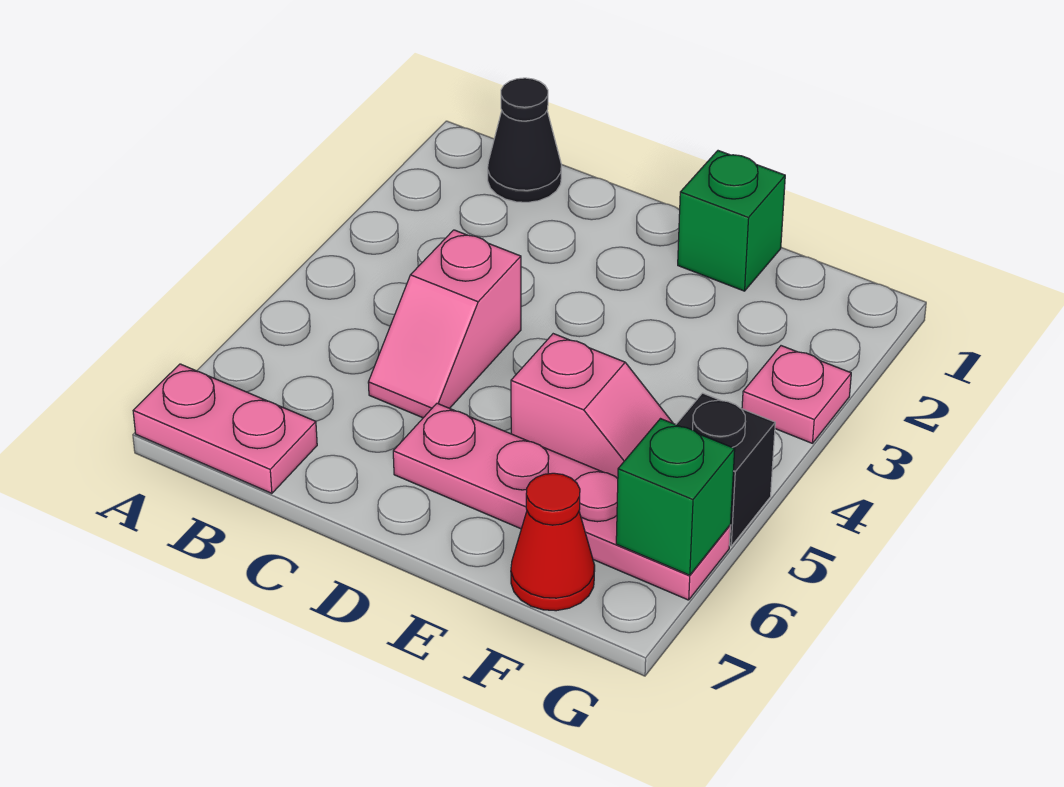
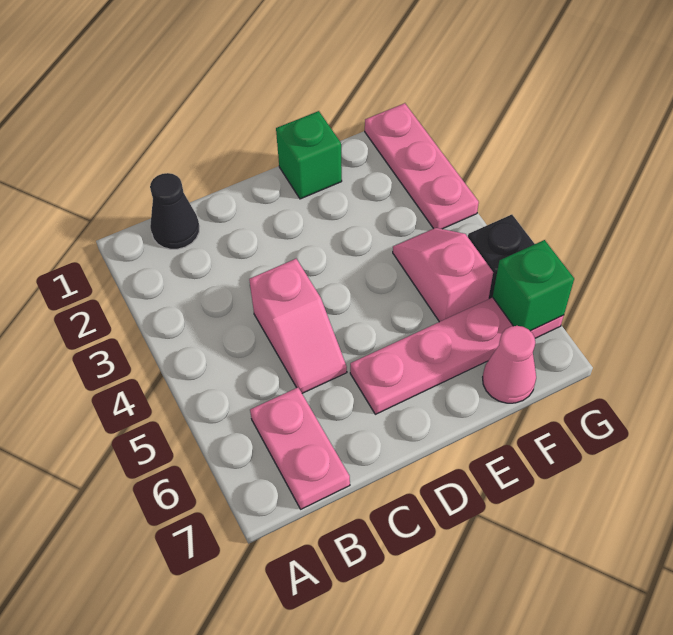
pink 1x2 plate [133,364,317,493] -> pink 1x2 plate turned to [250,388,350,509]
pink 1x2 slope [511,334,673,478] -> pink 1x2 slope turned to [393,228,493,322]
red 1x1 cone [511,473,595,611] -> pink 1x1 cone [483,326,536,403]
pink 1x1 plate [742,346,851,443] -> pink 1x3 plate [365,103,479,229]

